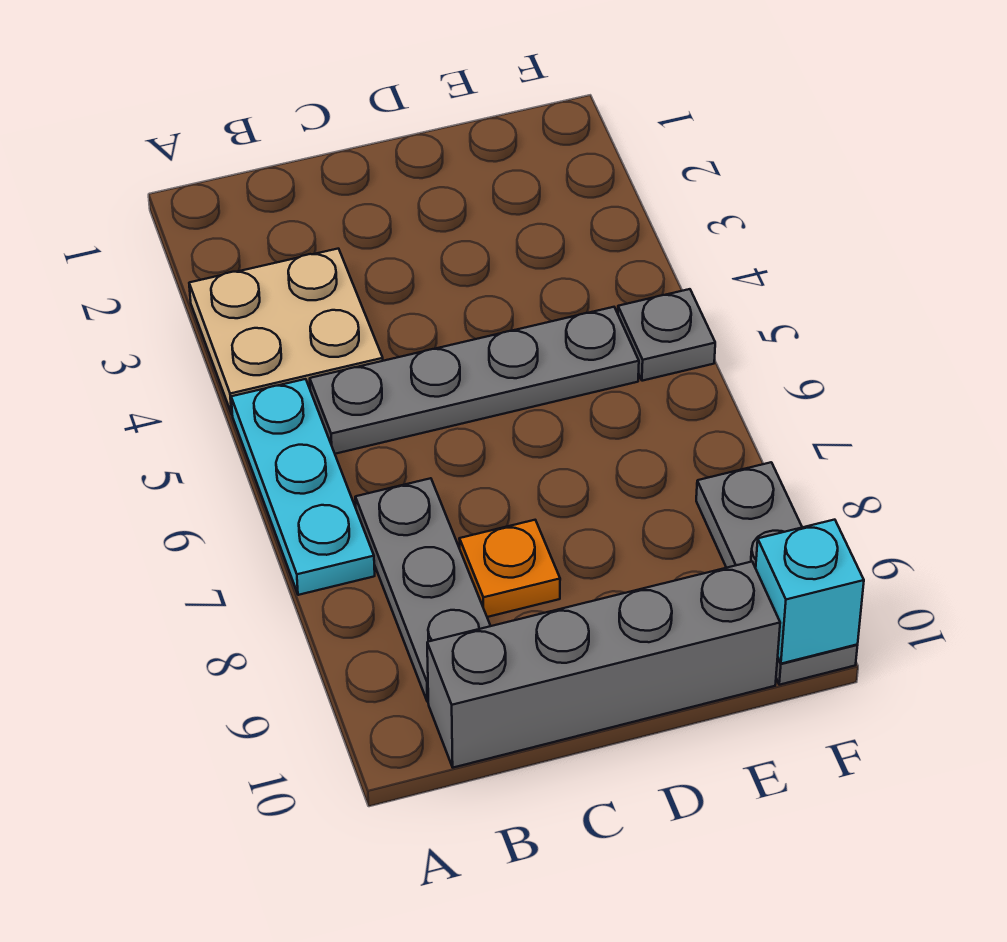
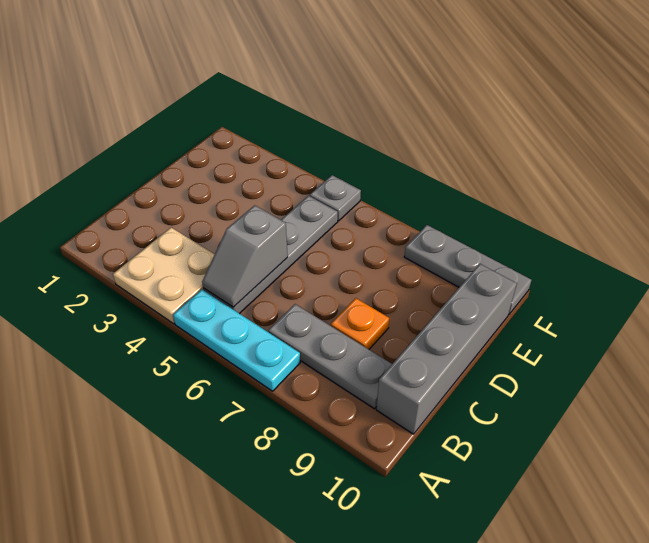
none -> grey 1x2 slope [202,205,288,307]
cyan 1x1 brick [756,520,864,664] -> none

